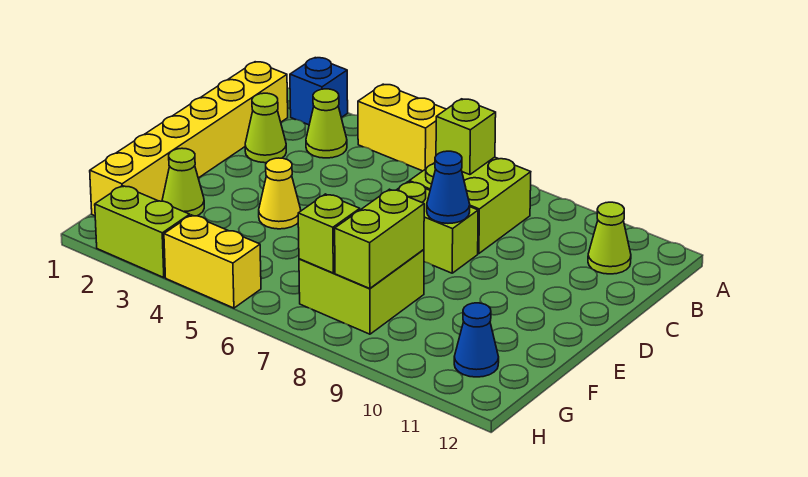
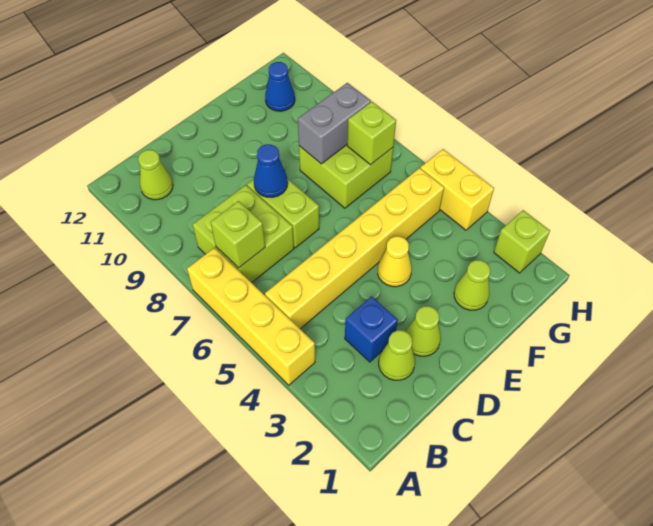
blue 1x1 brick [290,58,348,125] -> blue 1x1 brick moved to [345,296,398,362]
yellow 1x2 brick [358,84,446,171] -> yellow 1x4 brick [187,248,315,385]
yellow 1x6 brick [90,62,288,216] -> yellow 1x6 brick moved to [265,168,444,329]
lime 1x1 cone [306,89,347,158] -> lime 1x1 cone moved to [406,306,441,356]
lime 1x2 brick [335,189,424,289] -> grey 1x2 brick [298,83,371,164]
lime 1x2 brick [95,186,190,278] -> lime 1x1 brick [494,210,550,273]

